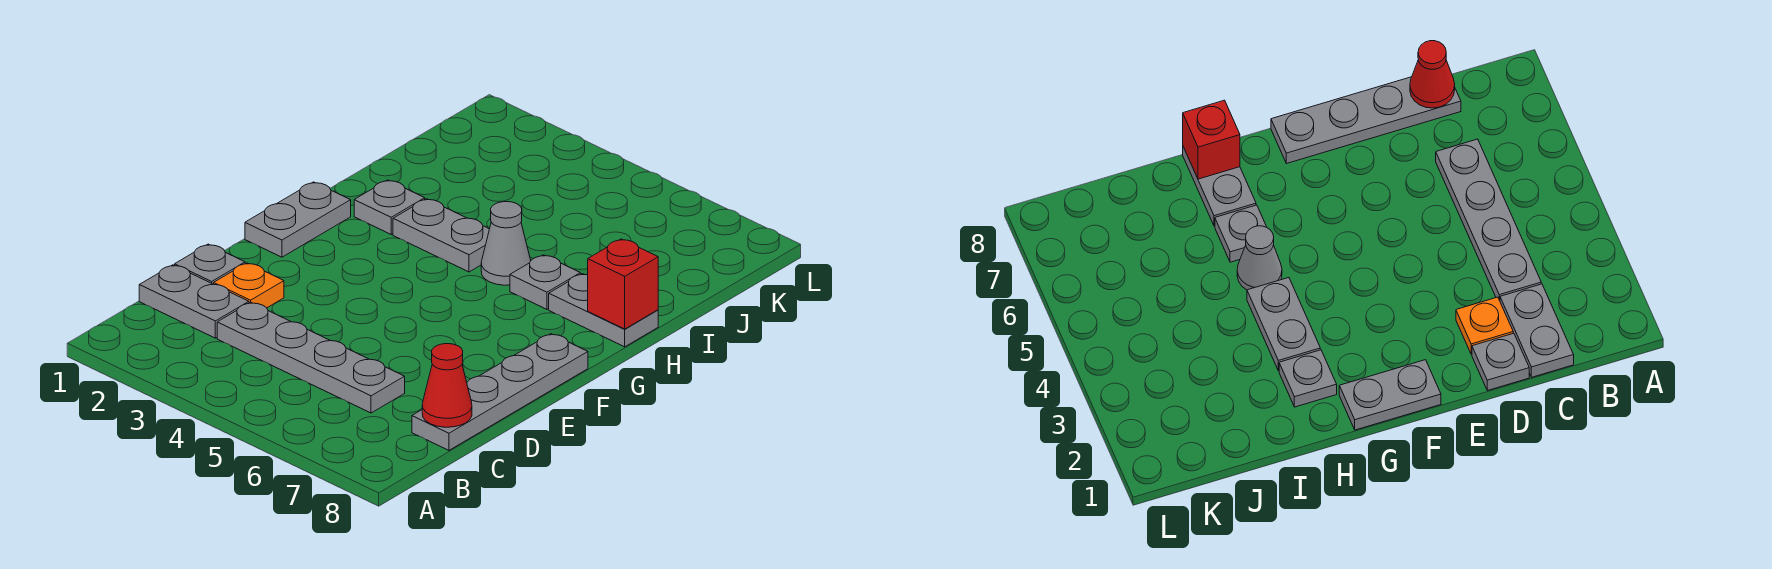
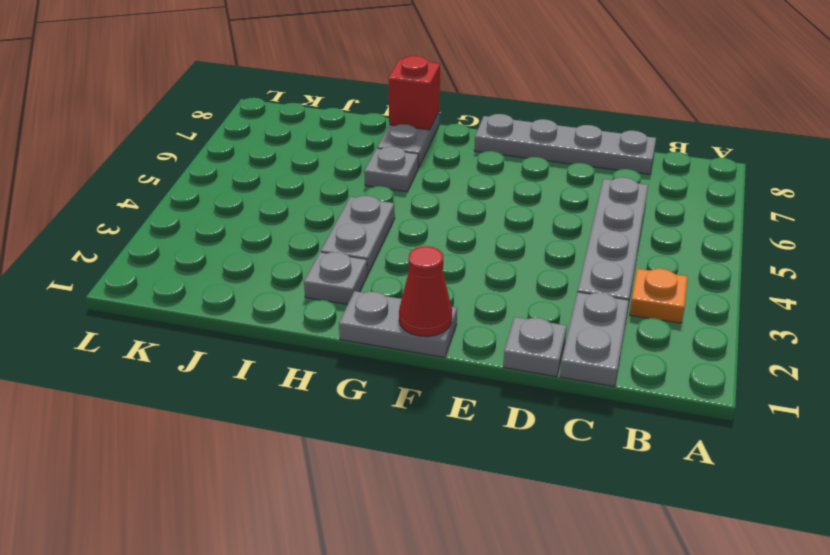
red 1x1 cone [422,344,472,427] -> red 1x1 cone moved to [399,246,452,337]
orange 1x1 plate [214,263,284,308] -> orange 1x1 plate moved to [630,269,688,323]
grey 1x1 cone [481,202,531,285] -> none

